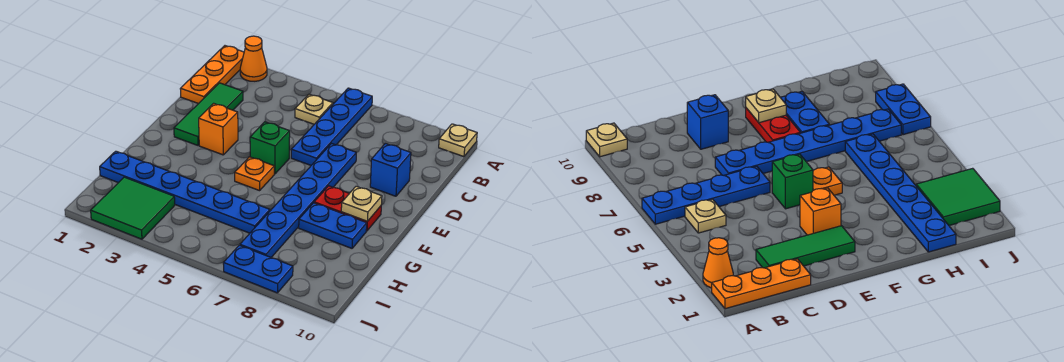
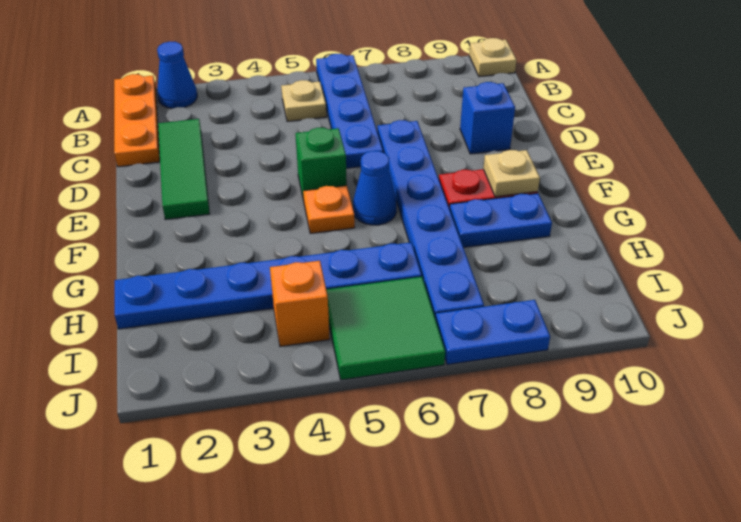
orange 1x1 cone [240,36,267,81] -> blue 1x1 cone [157,42,197,109]
orange 1x1 brick [199,103,238,155] -> orange 1x1 brick moved to [270,261,330,346]
none -> blue 1x1 cone [353,151,397,225]
green 2x2 tile [91,177,175,239] -> green 2x2 tile moved to [326,277,445,380]

